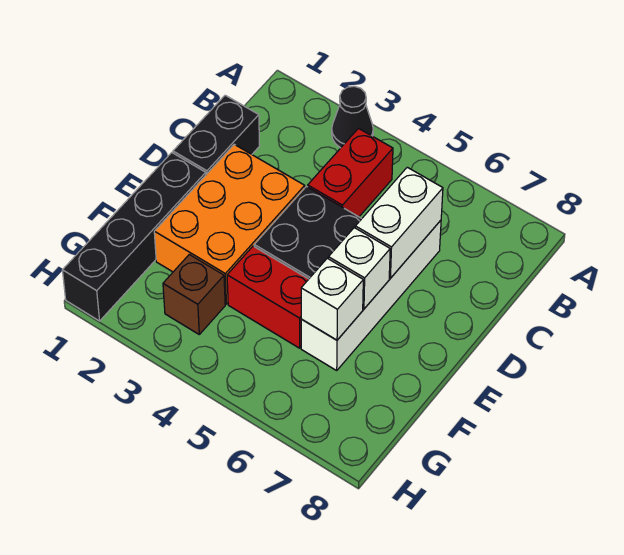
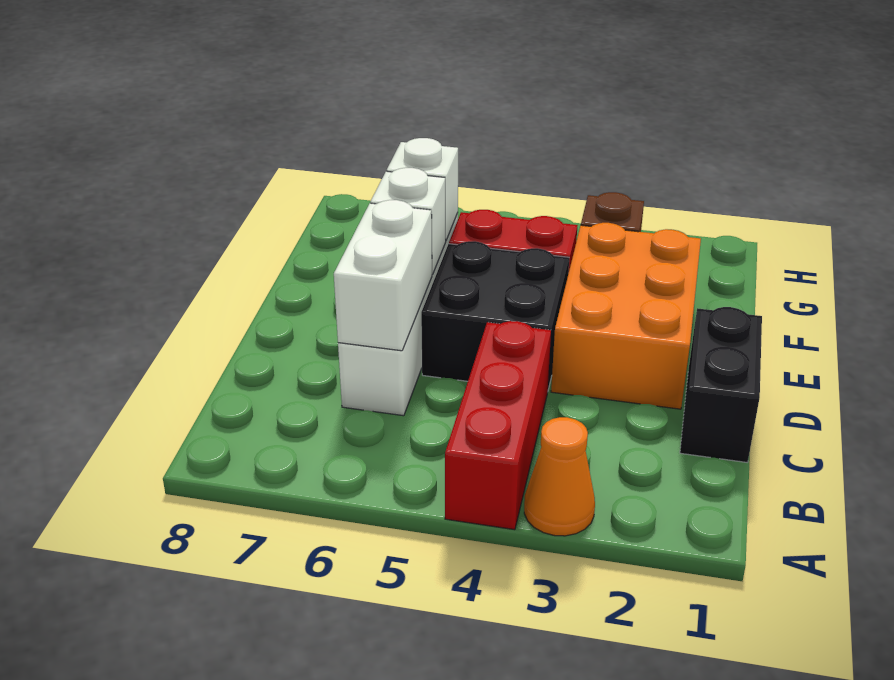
black 1x1 cone [332,86,373,148] -> orange 1x1 cone [524,417,595,536]
red 1x2 brick [308,129,393,217] -> red 1x3 brick [445,321,551,530]
black 1x4 brick [62,153,206,321] -> none

